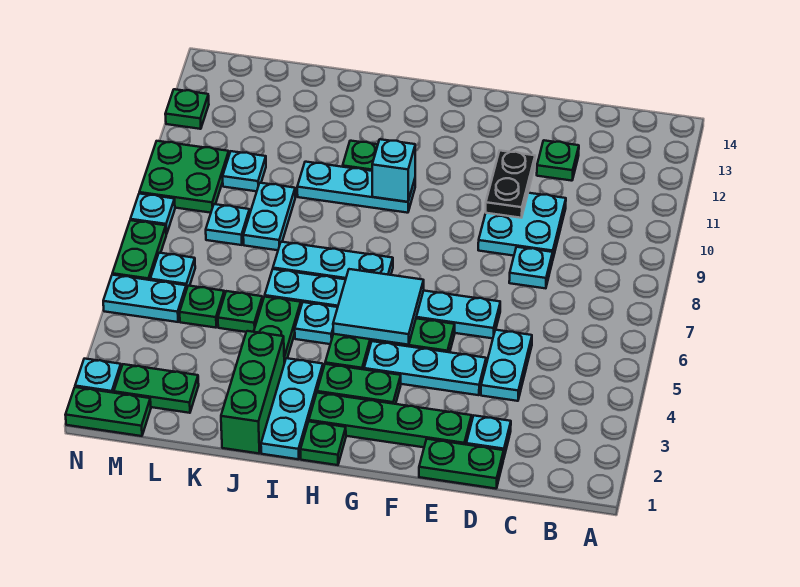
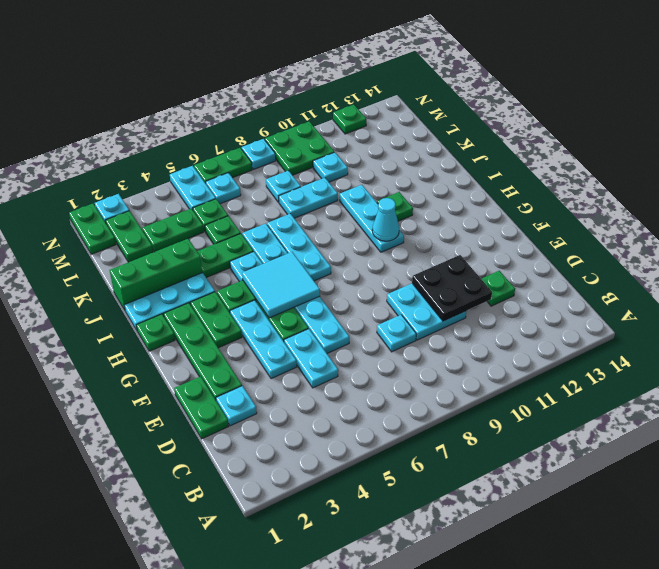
cyan 1x2 plate [481,330,532,401] -> cyan 1x2 plate turned to [284,329,338,388]
black 1x2 plate [486,151,535,218] -> black 2x2 plate [412,255,492,321]
cyan 1x1 brick [372,139,415,202] -> cyan 1x1 cone [372,198,399,241]
none -> green 1x2 plate [142,208,204,252]

